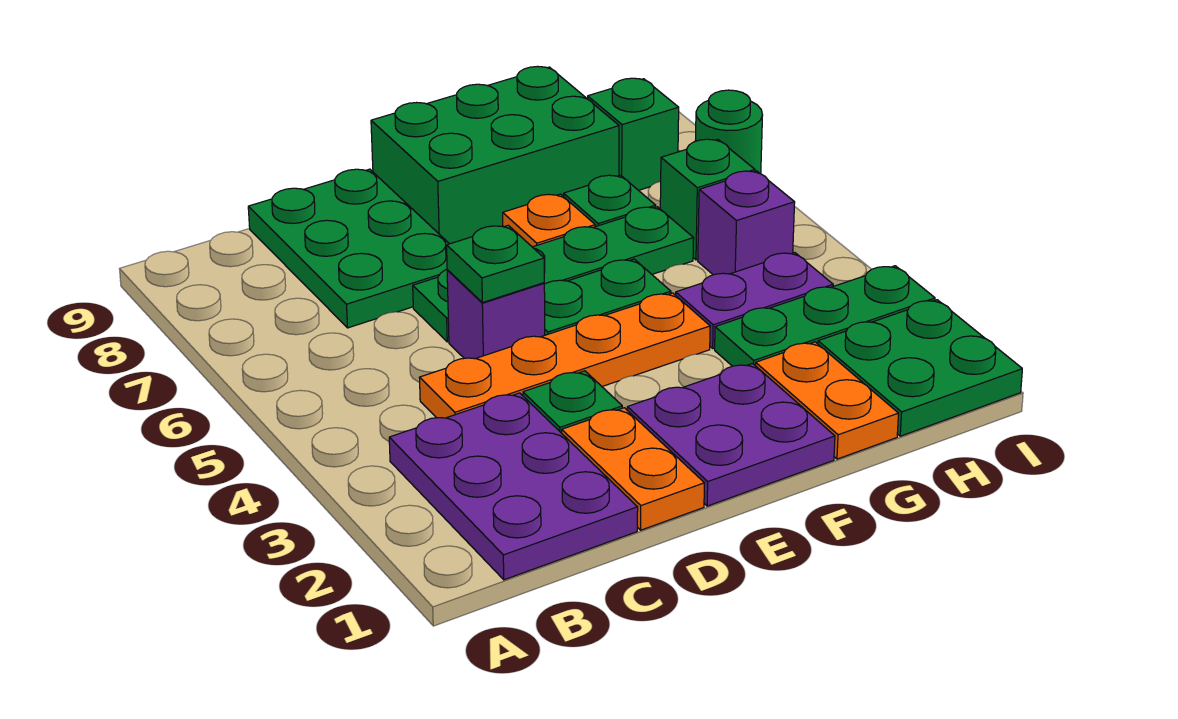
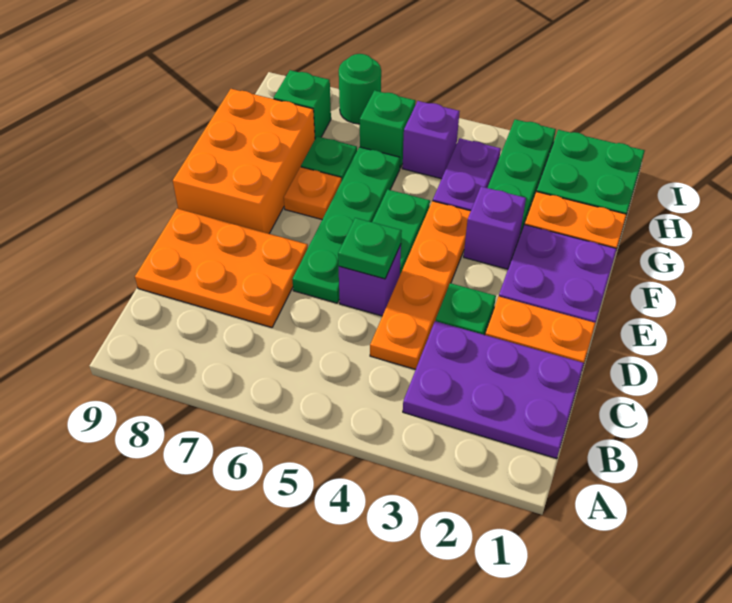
green 2x3 plate [248,169,449,328] -> orange 2x3 plate [135,209,308,327]
green 2x3 brick [371,66,619,244] -> orange 2x3 brick [173,89,315,233]
none -> purple 1x1 brick [464,187,526,269]

